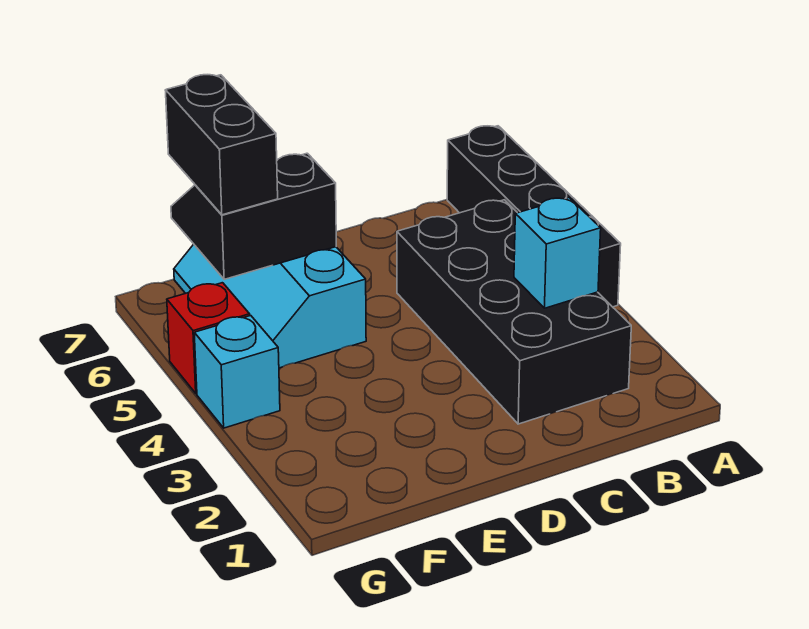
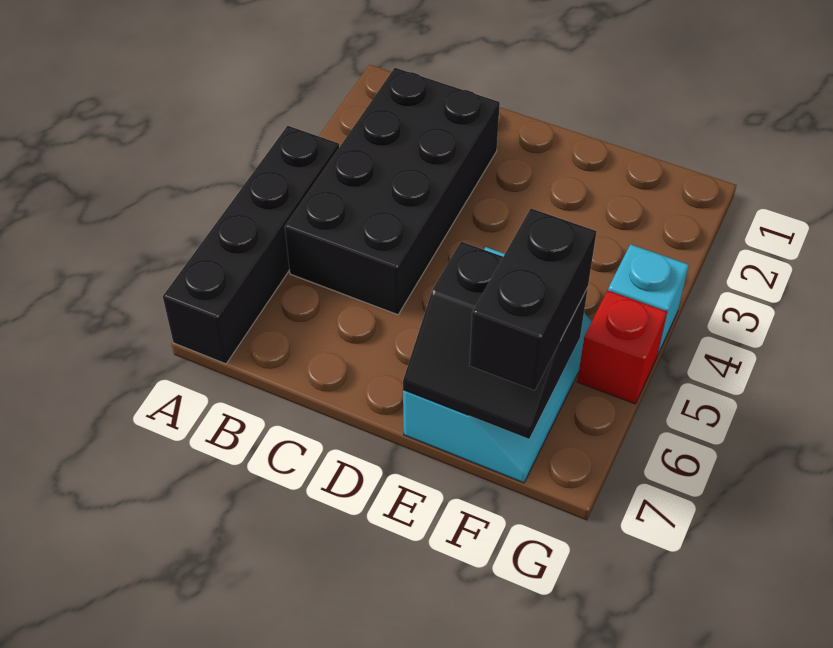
cyan 1x1 brick [514,198,601,308] -> none

